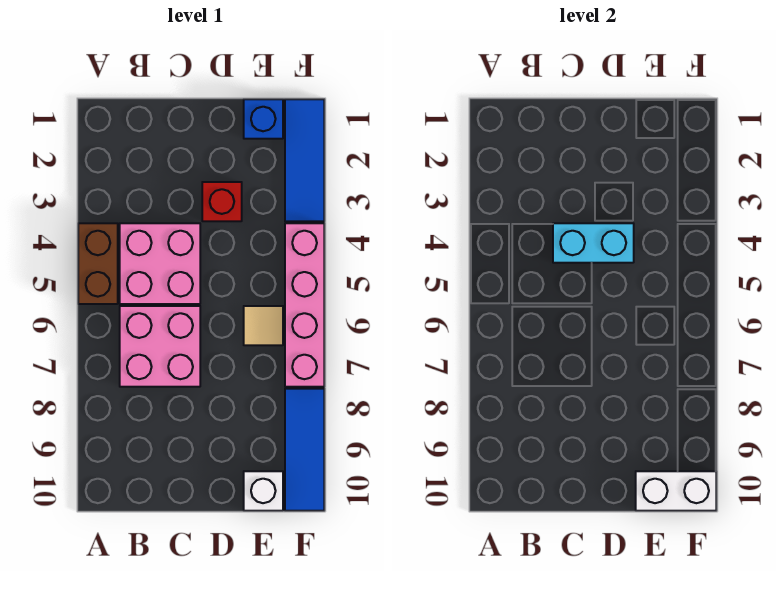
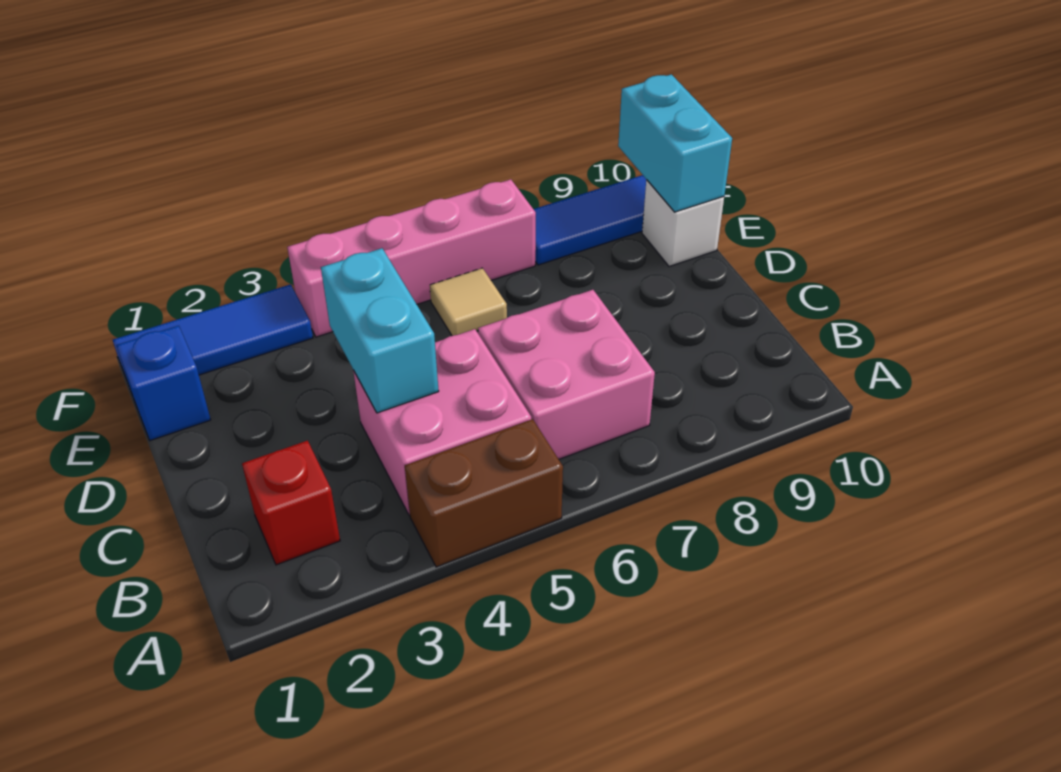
red 1x1 brick [202,182,242,221] -> red 1x1 brick moved to [242,441,340,565]
white 1x2 brick [636,471,716,511] -> cyan 1x2 brick [618,74,732,212]

